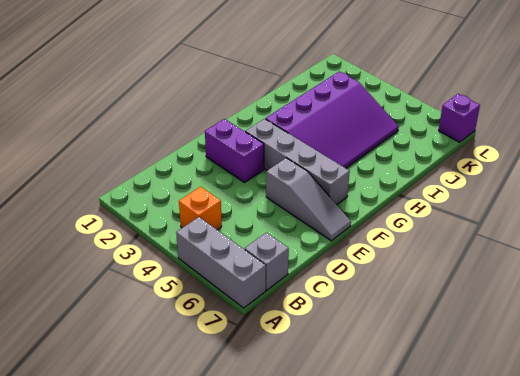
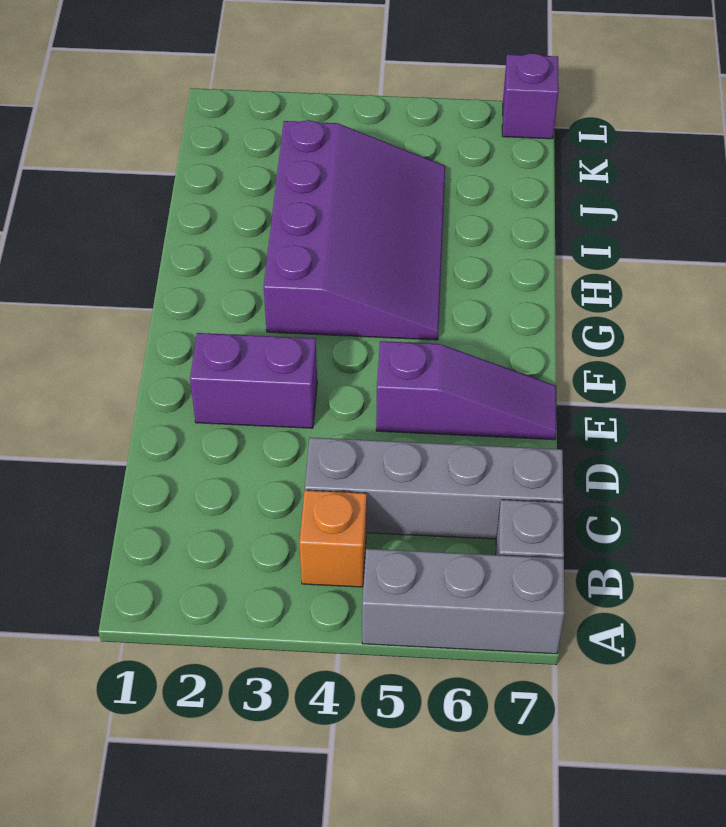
grey 1x3 slope [266,158,351,241] -> purple 1x3 slope [376,341,557,440]
grey 1x4 brick [245,119,350,205] -> grey 1x4 brick moved to [305,437,563,539]

